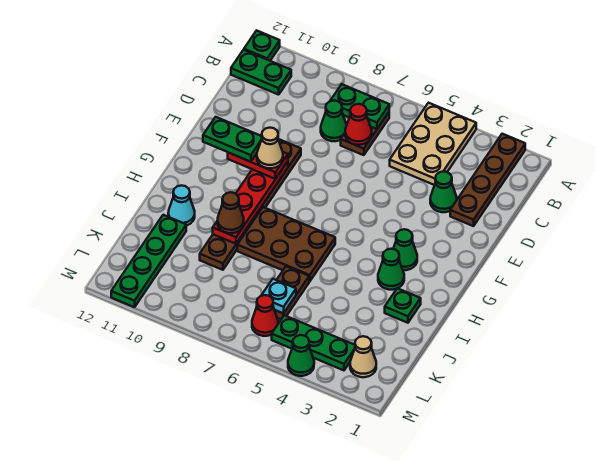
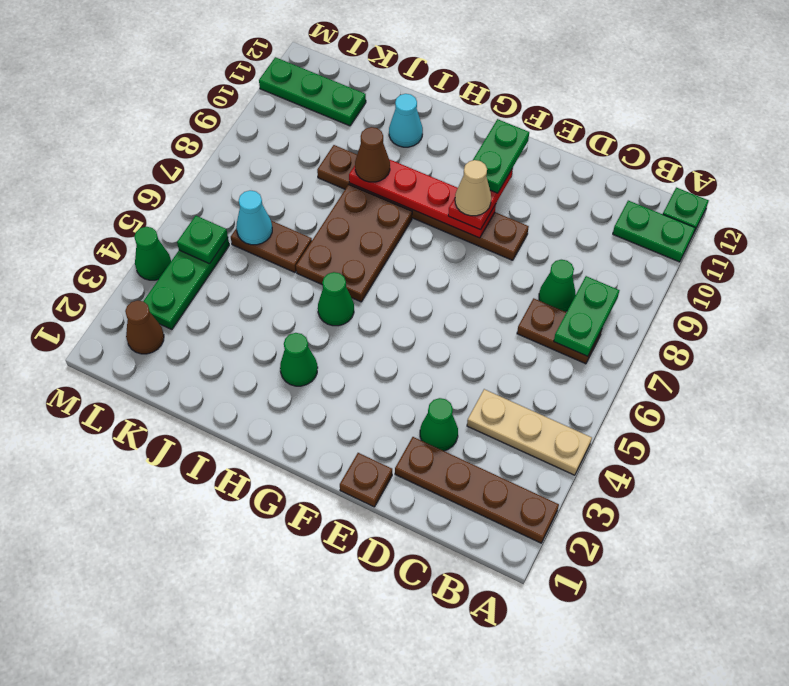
tan 2x3 plate [390,103,476,185] -> tan 1x3 plate [467,389,592,475]
green 1x2 plate [231,50,291,95] -> green 1x2 plate turned to [613,201,695,262]
red 1x1 cone [345,104,372,145] -> none
none -> brown 1x1 plate [340,453,392,507]
green 1x1 cone [393,229,417,270] -> green 1x1 cone moved to [318,272,354,326]
green 1x1 plate [385,288,421,323] -> green 1x1 plate moved to [177,216,228,264]
green 1x4 plate [111,215,186,307] -> green 1x3 plate [259,57,366,126]
cyan 1x1 plate [261,279,296,314] -> cyan 1x1 cone [236,190,272,245]
tan 1x1 cone [350,336,376,377] -> brown 1x1 cone [125,300,164,354]
red 1x1 cone [252,295,278,336] -> none

